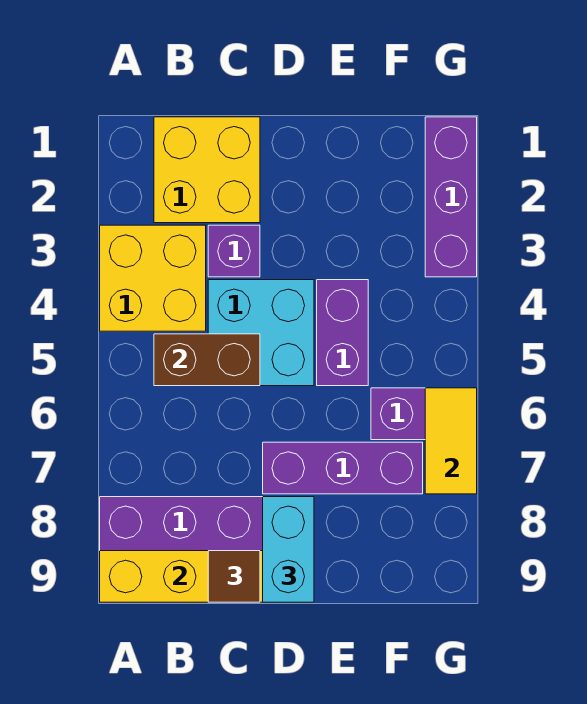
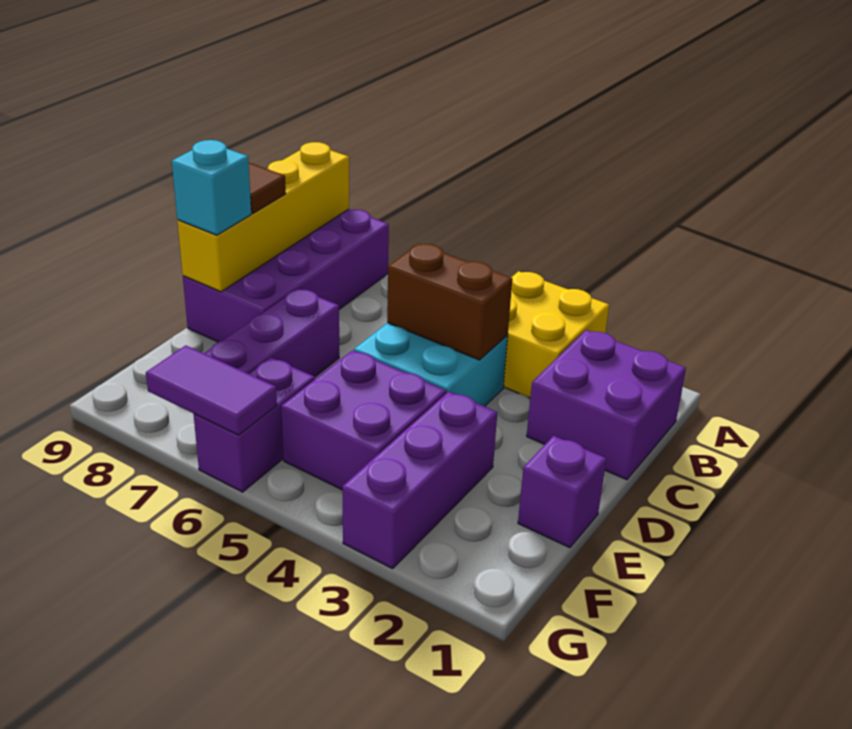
yellow 2x2 brick [154,117,260,223] -> purple 2x2 brick [527,330,686,480]
brown 1x2 brick [154,334,260,386] -> brown 1x2 brick turned to [387,244,512,360]
purple 1x1 brick [208,225,260,277] -> purple 1x1 brick moved to [518,436,606,548]
cyan 1x2 brick [263,497,314,602] -> cyan 1x1 brick [172,140,251,235]
purple 1x2 brick [317,280,368,386] -> purple 2x2 brick [281,350,446,490]
purple 1x3 brick [425,117,477,277] -> purple 1x3 brick turned to [342,391,497,569]
yellow 1x2 tile [425,388,477,494] -> purple 1x2 tile [146,345,277,435]

